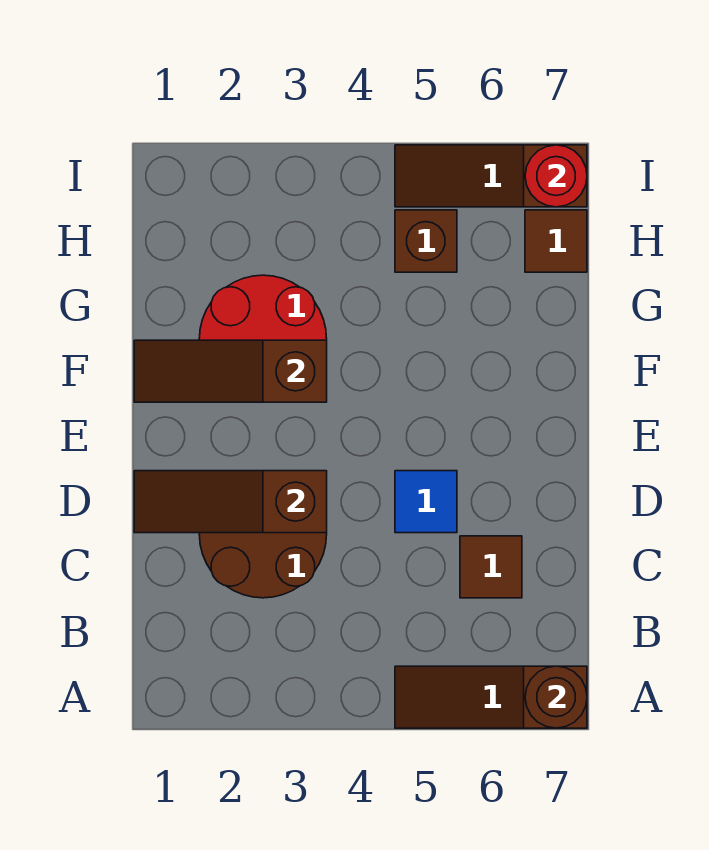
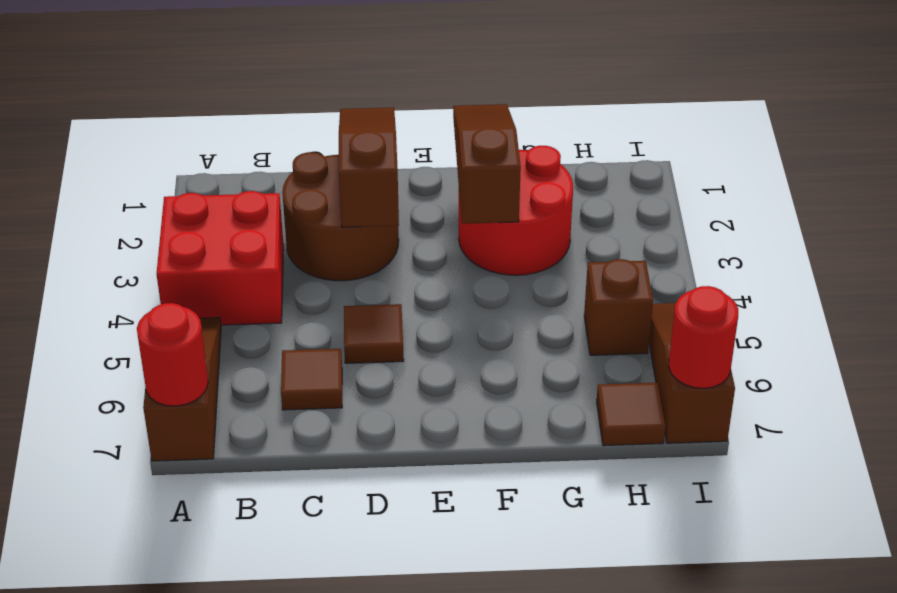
none -> red 2x2 brick [157,191,284,325]
brown 1x1 round brick [525,666,587,728] -> red 1x1 round brick [137,303,208,406]
blue 1x1 tile [395,471,457,533] -> brown 1x1 tile [344,304,404,363]

